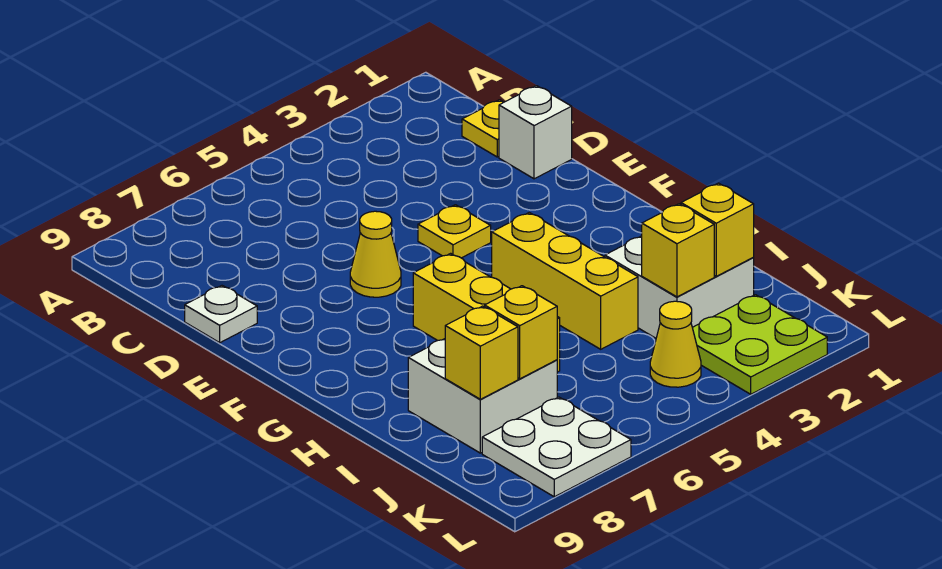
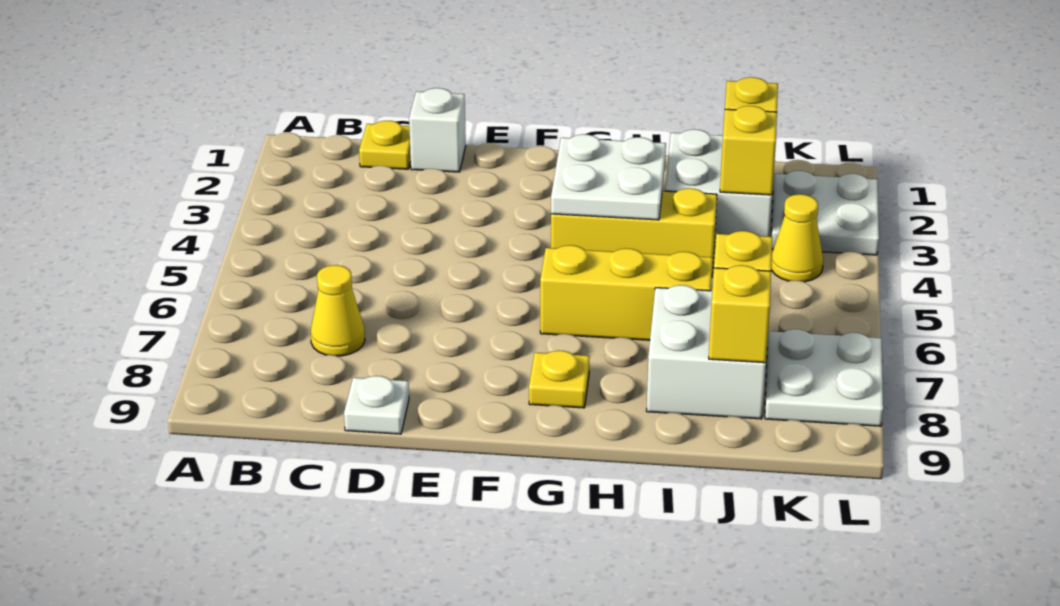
yellow 1x1 plate [418,205,491,258] -> yellow 1x1 plate moved to [529,350,590,408]
yellow 1x1 cone [350,211,401,297] -> yellow 1x1 cone moved to [311,265,365,356]
none -> white 2x2 plate [551,134,666,220]
lime 2x2 plate [692,295,827,394] -> white 2x2 plate [772,171,879,255]

